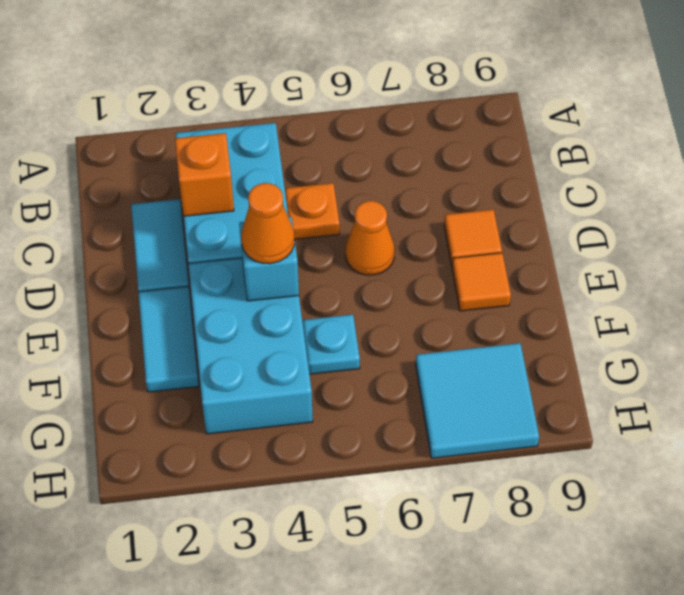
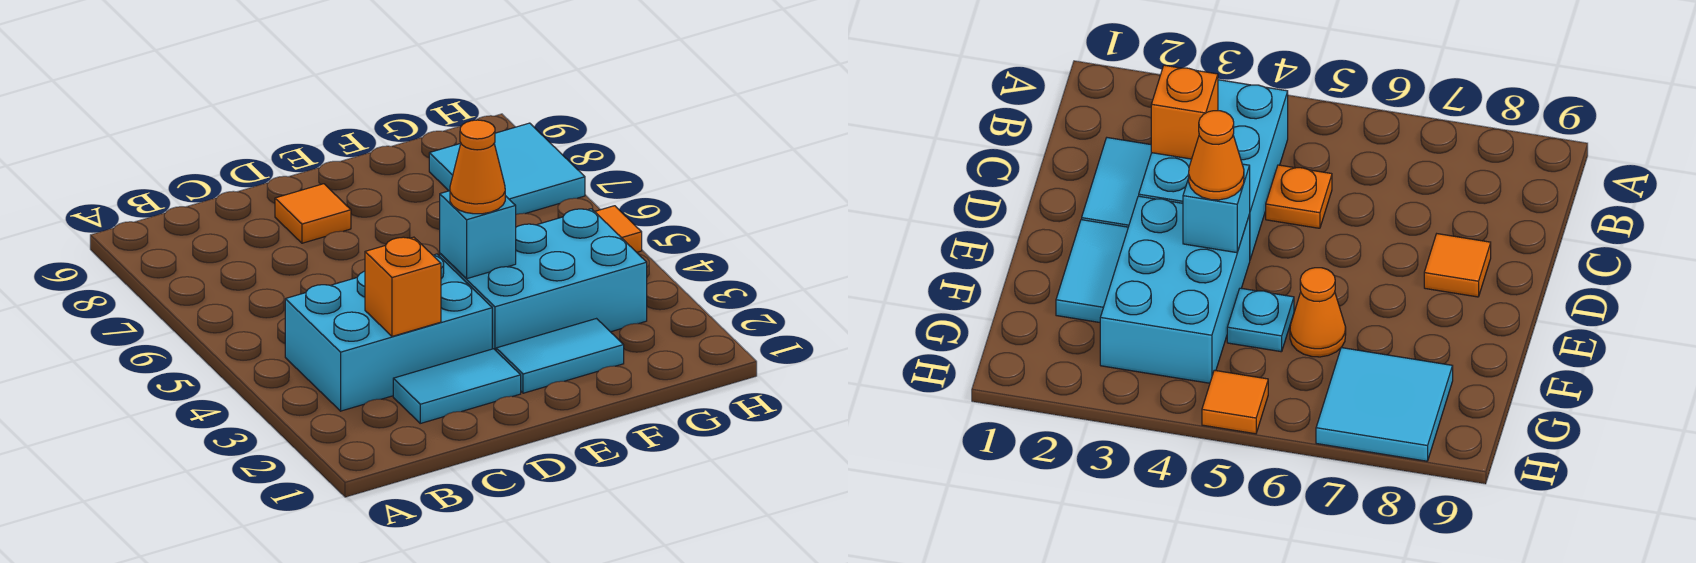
orange 1x1 cone [345,201,395,275] -> orange 1x1 cone moved to [1290,268,1346,357]
orange 1x1 tile [452,253,511,311] -> orange 1x1 tile moved to [595,206,642,252]

